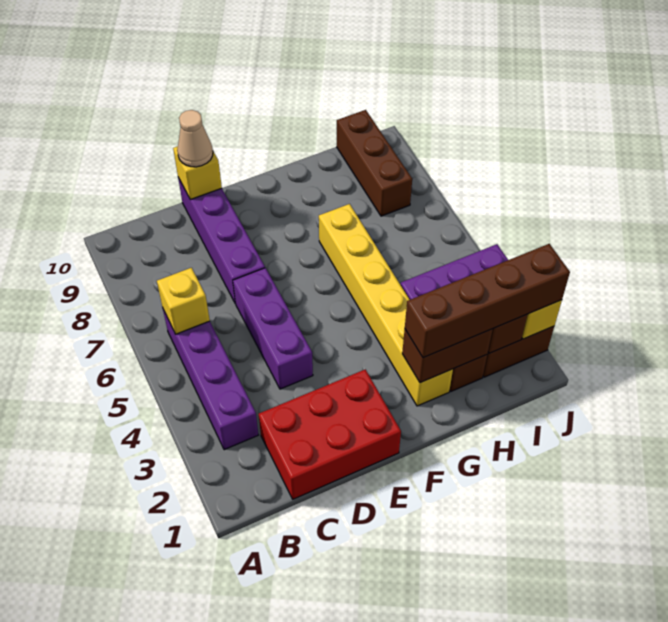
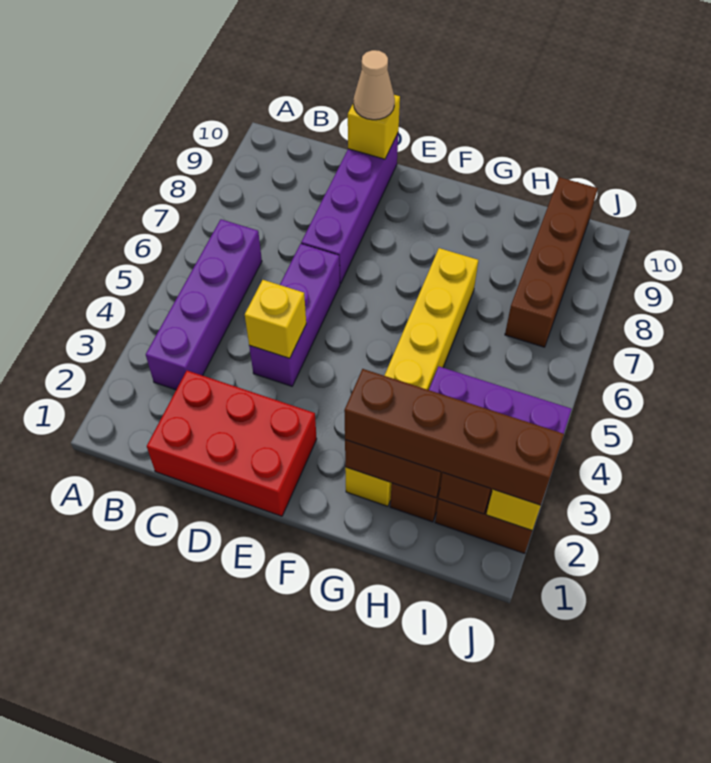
yellow 1x1 brick [157,268,210,334] -> yellow 1x1 brick moved to [245,280,306,358]
brown 1x3 brick [337,110,412,216] -> brown 1x4 brick [505,177,598,347]

